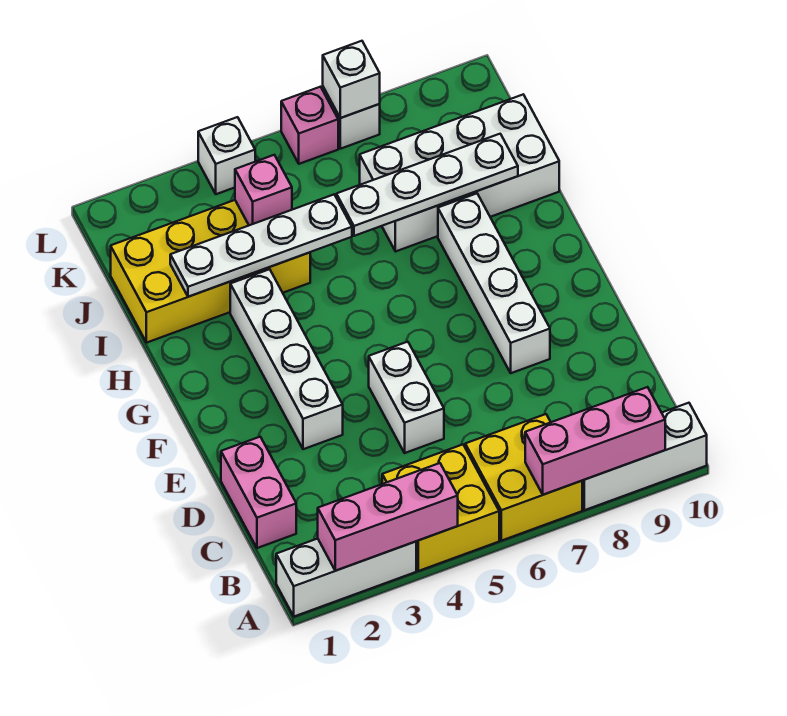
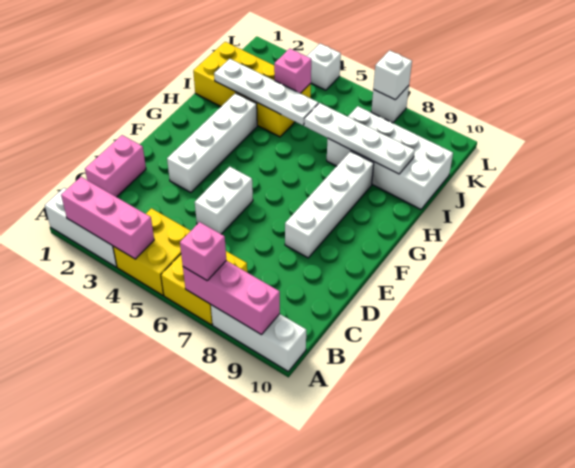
pink 1x1 brick [281,87,338,164] -> pink 1x1 brick moved to [180,222,226,280]

